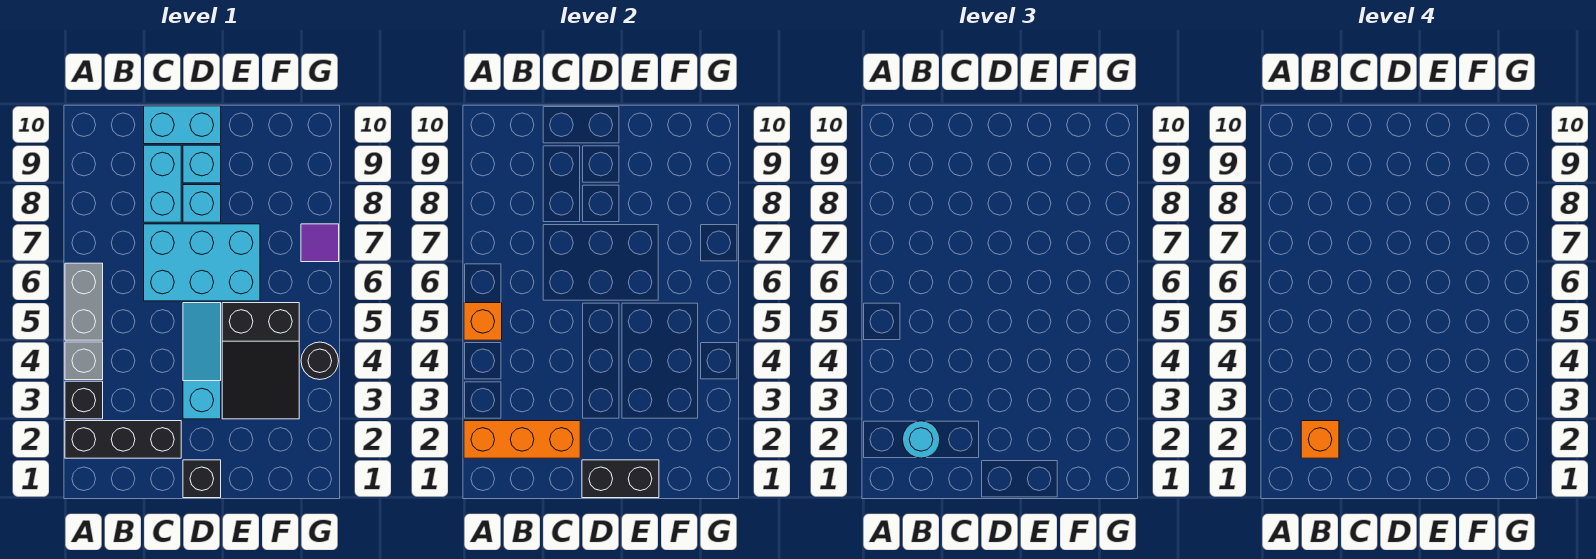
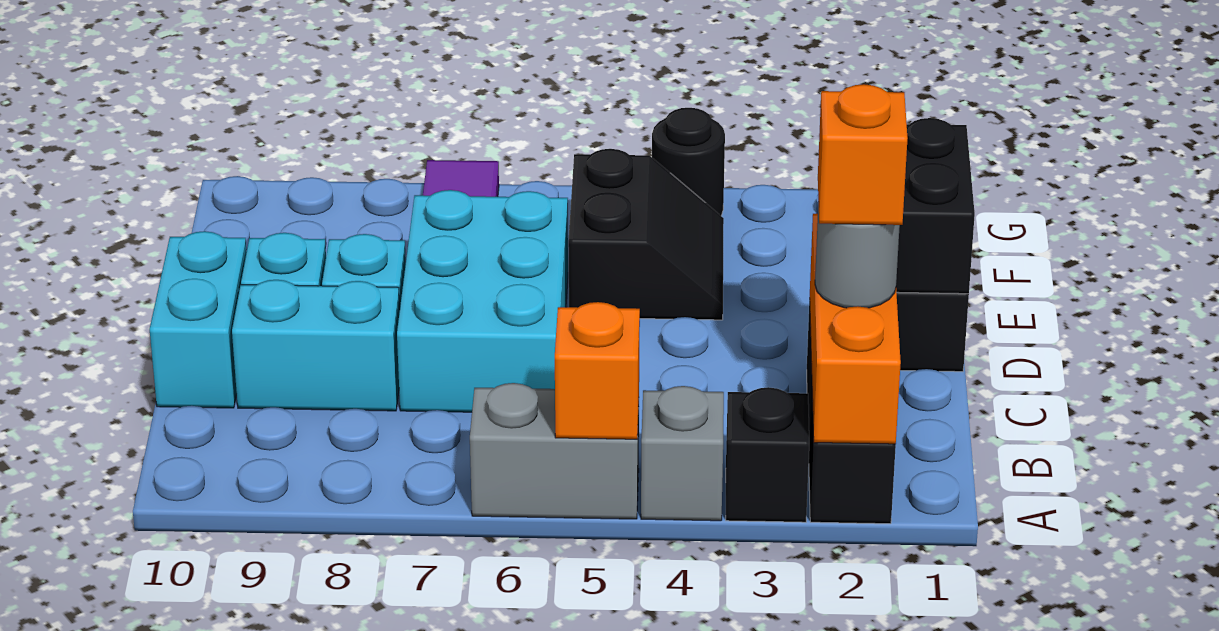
cyan 1x1 round brick [902,421,940,458] -> grey 1x1 round brick [815,202,900,308]
cyan 1x3 slope [183,303,221,419] -> none
black 2x3 slope [222,303,299,419] -> black 2x2 slope [568,149,724,320]

